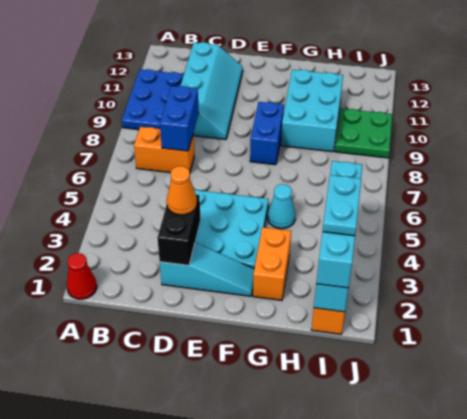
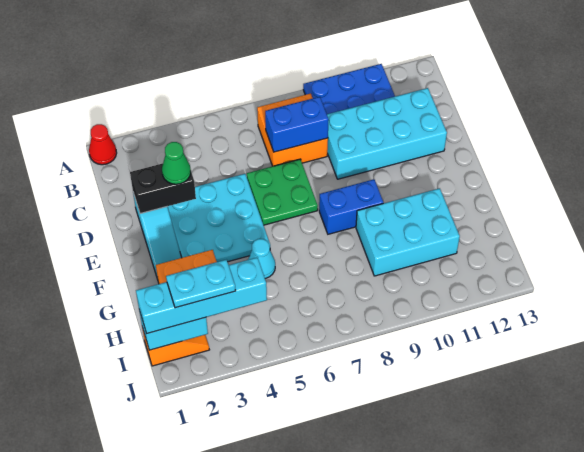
orange 1x2 brick [134,127,194,173] -> orange 2x2 brick [257,94,328,166]
cyan 2x4 slope [181,42,243,140] -> cyan 2x4 brick [327,88,447,179]
orange 1x1 cone [167,166,197,215] -> green 1x1 cone [162,142,191,184]
green 2x2 plate [335,109,392,158] -> green 2x2 plate moved to [247,159,318,225]

